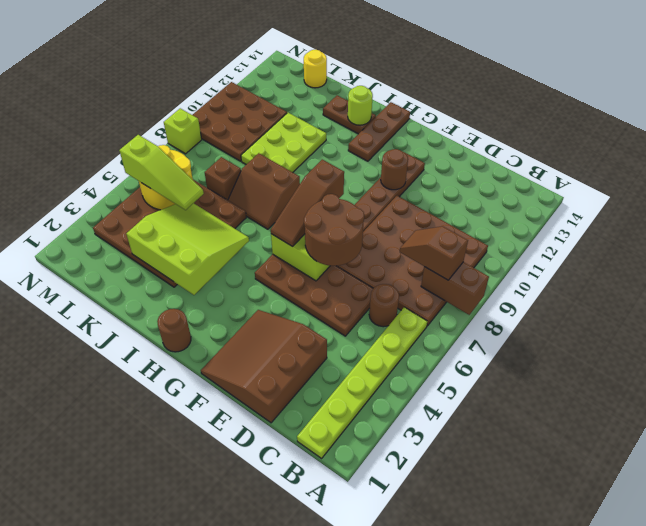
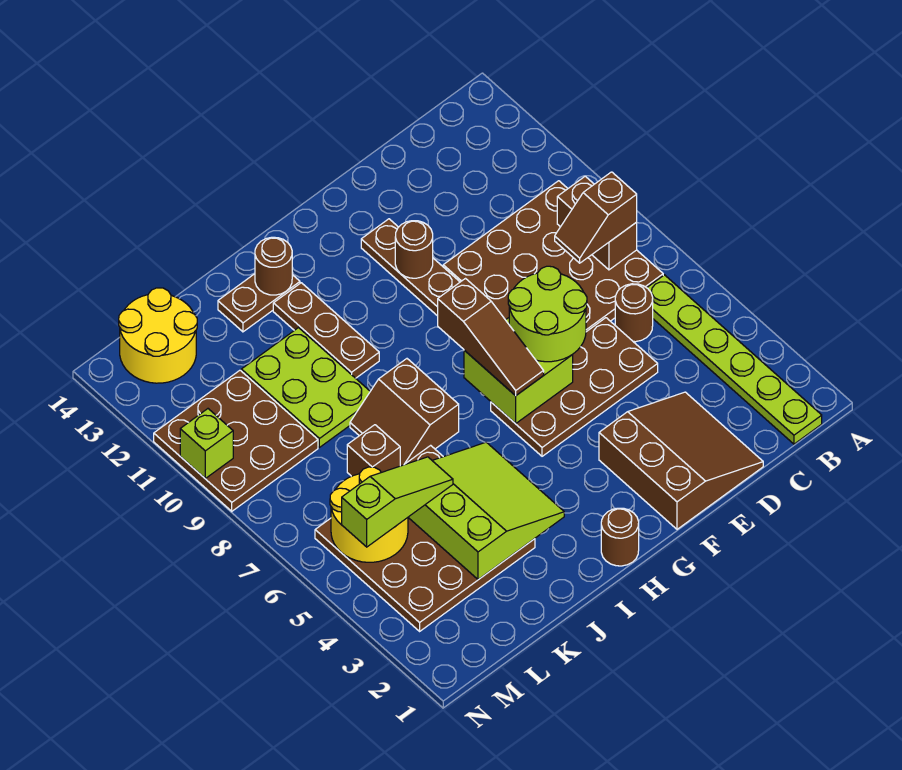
brown 1x2 brick [421,262,489,315] -> brown 1x2 brick turned to [557,176,637,270]
brown 3x3 slope [201,310,327,423] -> brown 3x3 slope turned to [599,392,763,529]
brown 2x2 round brick [304,194,364,266] -> lime 2x2 round brick [508,266,587,362]
brown 1x3 plate [348,102,410,161] -> brown 1x3 plate moved to [273,283,379,378]
lime 3x3 slope [126,203,249,295] -> lime 3x3 slope turned to [408,442,564,580]
brown 2x2 slope [228,153,300,229] -> brown 2x2 slope turned to [350,359,459,466]
lime 1x1 round brick [348,86,373,125] -> brown 1x1 round brick [255,237,292,295]
yellow 1x1 round brick [304,50,327,88] -> yellow 2x2 round brick [119,288,197,383]
lime 1x1 brick [164,108,202,154] -> lime 1x1 brick moved to [180,409,233,479]

